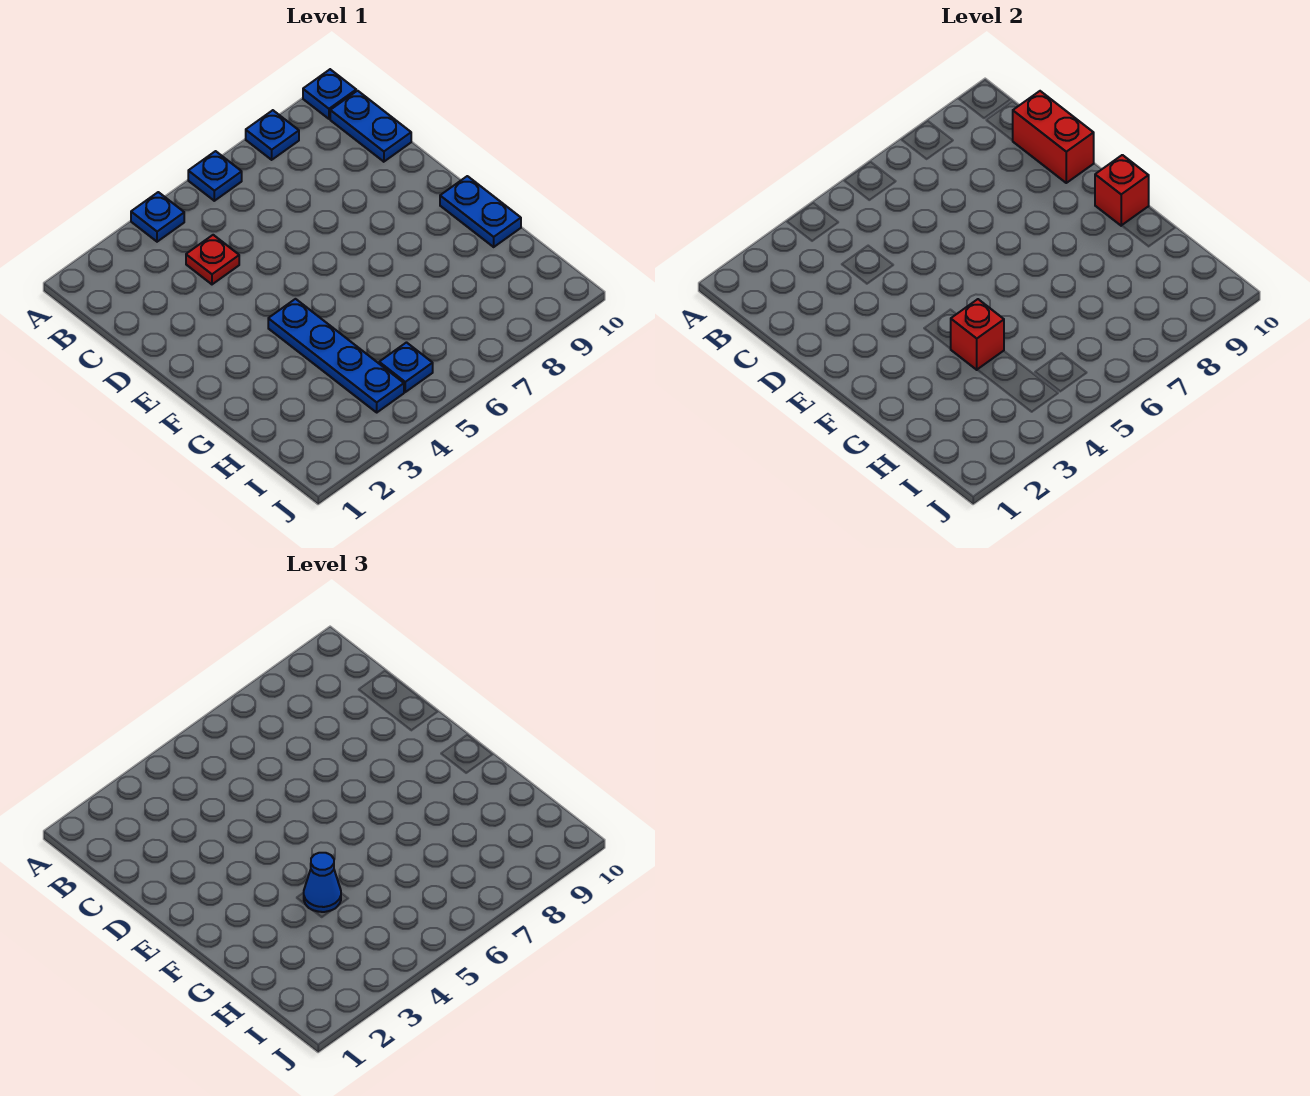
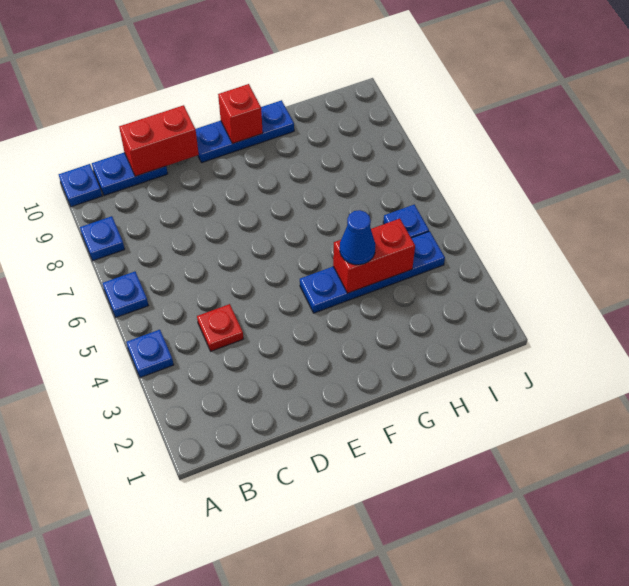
blue 1x2 plate [440,176,521,247] -> blue 1x3 plate [196,100,294,163]
red 1x1 brick [951,299,1004,370] -> red 1x2 brick [333,219,415,293]

